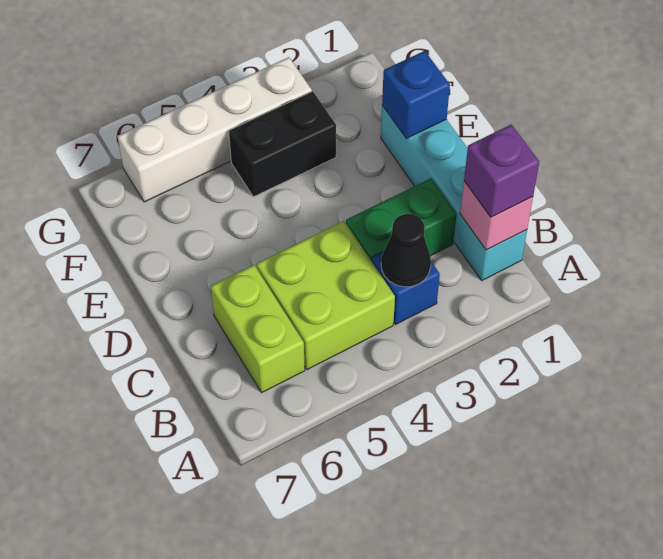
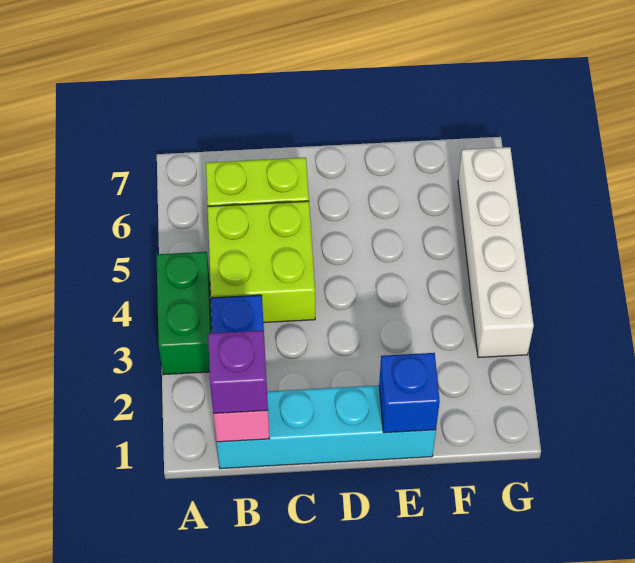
black 1x1 cone [381,214,431,287] -> none
green 1x2 brick [346,178,457,261] -> green 1x2 brick moved to [157,252,212,375]
black 1x2 brick [229,92,336,197] -> none

